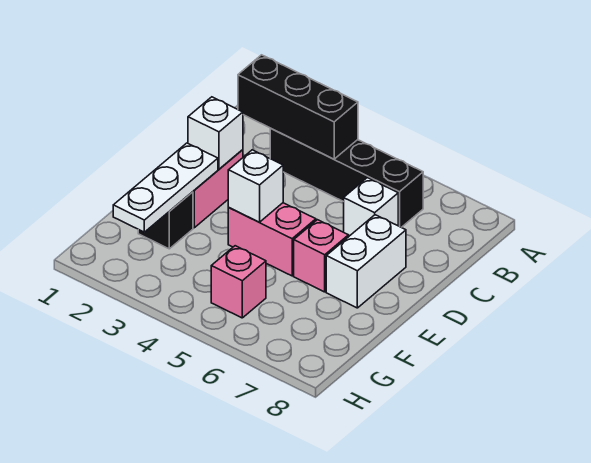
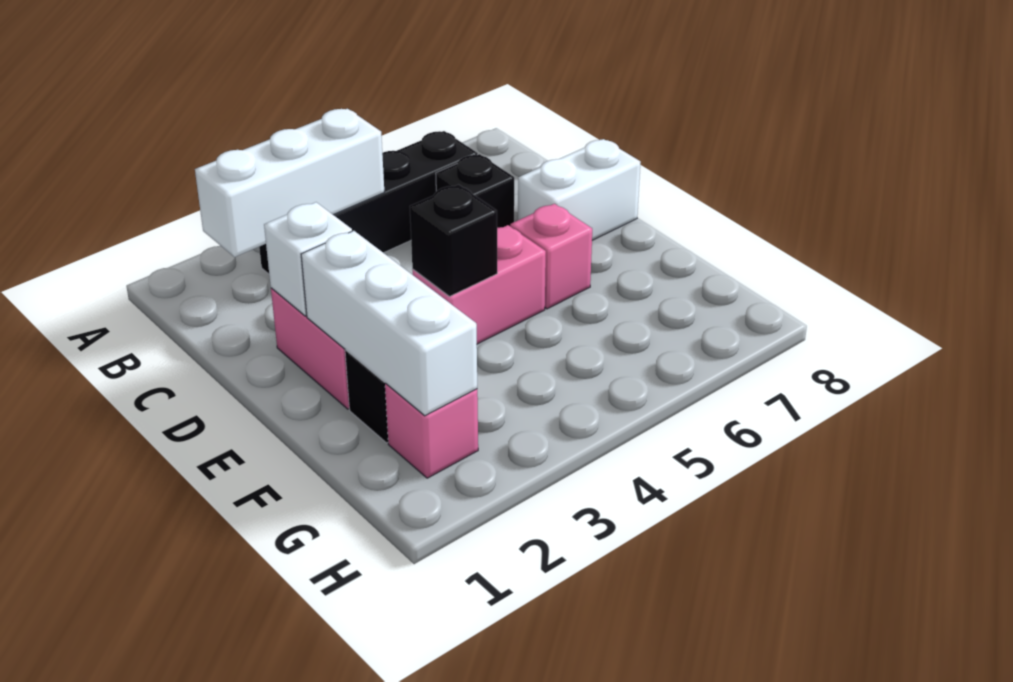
black 1x3 brick [238,55,358,159] -> white 1x3 brick [195,109,384,257]
white 1x1 brick [344,178,398,236] -> black 1x1 brick [436,154,514,228]
white 1x2 brick [326,215,406,308] -> white 1x2 brick turned to [518,139,640,240]
white 1x3 plate [113,143,218,232] -> white 1x3 brick [301,231,477,416]
white 1x1 brick [228,150,283,222] -> black 1x1 brick [410,185,497,296]
pink 1x1 brick [211,246,266,318] -> pink 1x1 brick moved to [385,383,478,478]

